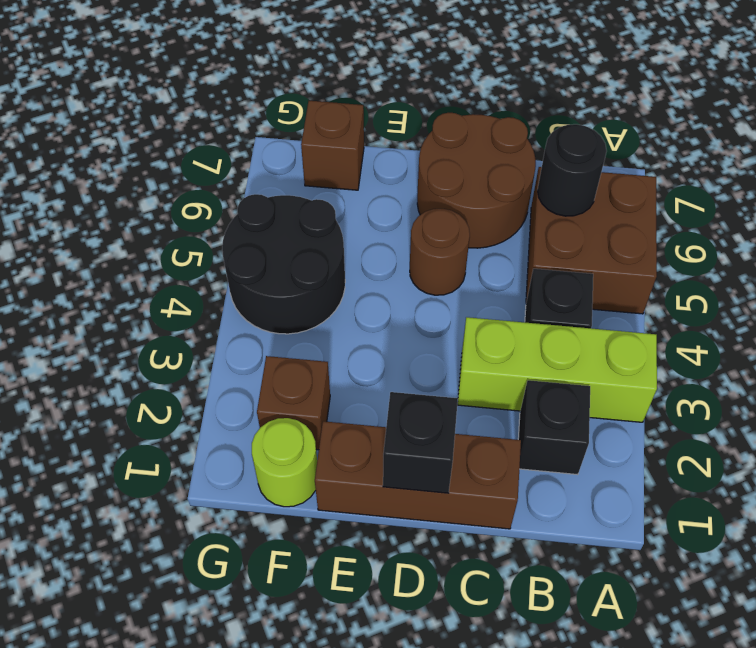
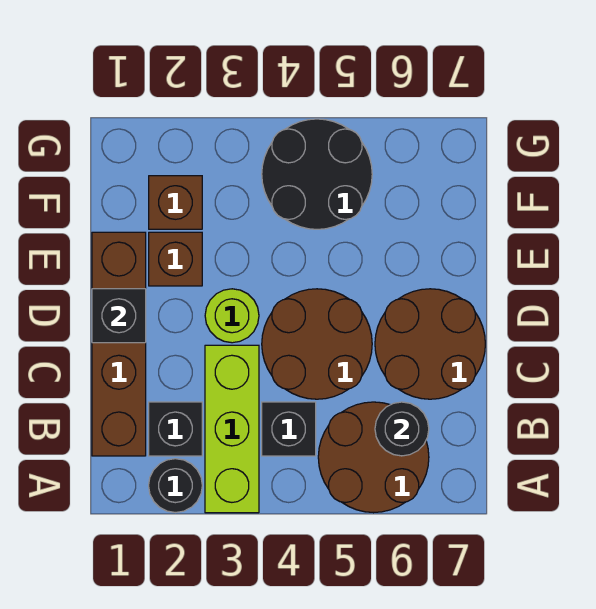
none -> black 1x1 round brick [149,459,202,512]
brown 2x2 brick [526,167,657,314] -> brown 2x2 round brick [318,402,429,513]
brown 1x3 brick [315,421,521,529] -> brown 1x4 brick [92,232,146,456]
brown 1x1 round brick [410,209,470,295] -> brown 2x2 round brick [262,289,372,399]
lime 1x1 round brick [252,418,317,507] -> lime 1x1 round brick moved to [205,289,259,343]
brown 1x1 brick [301,101,364,190] -> brown 1x1 brick moved to [149,232,202,286]

